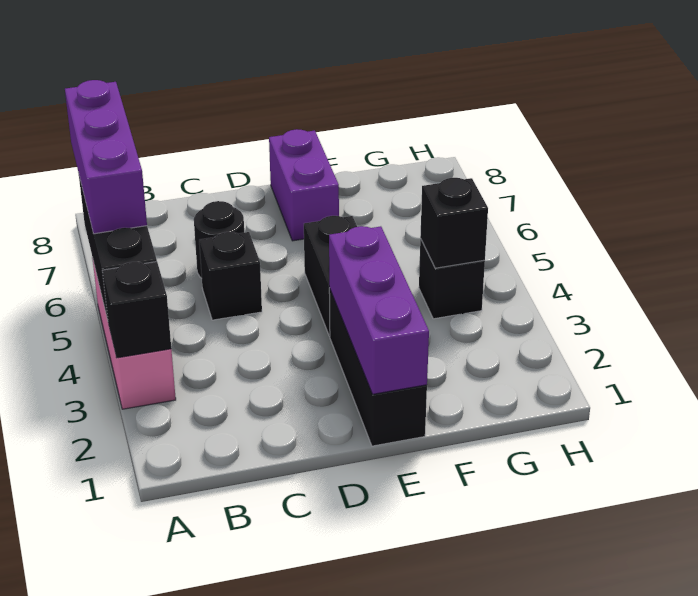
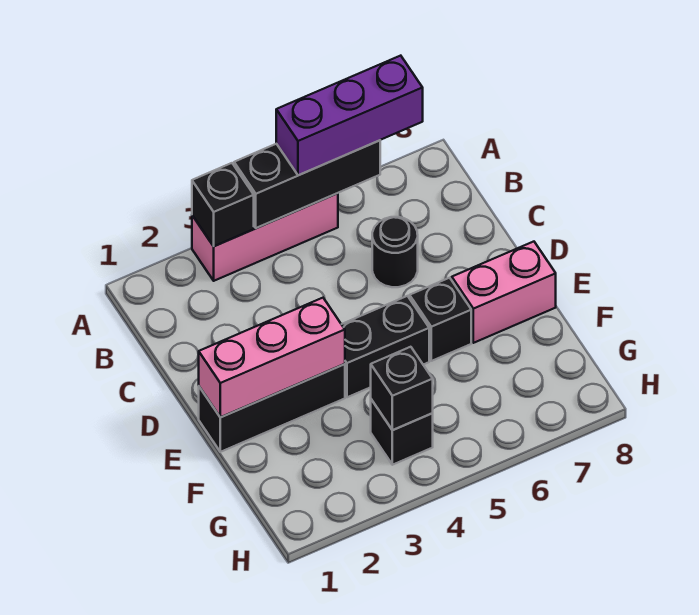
black 1x1 brick [199,232,262,320] -> black 1x1 brick moved to [410,278,471,361]
purple 1x3 brick [329,226,429,394] -> pink 1x3 brick [199,298,345,417]
purple 1x2 brick [269,129,339,241] -> pink 1x2 brick [452,242,556,343]

